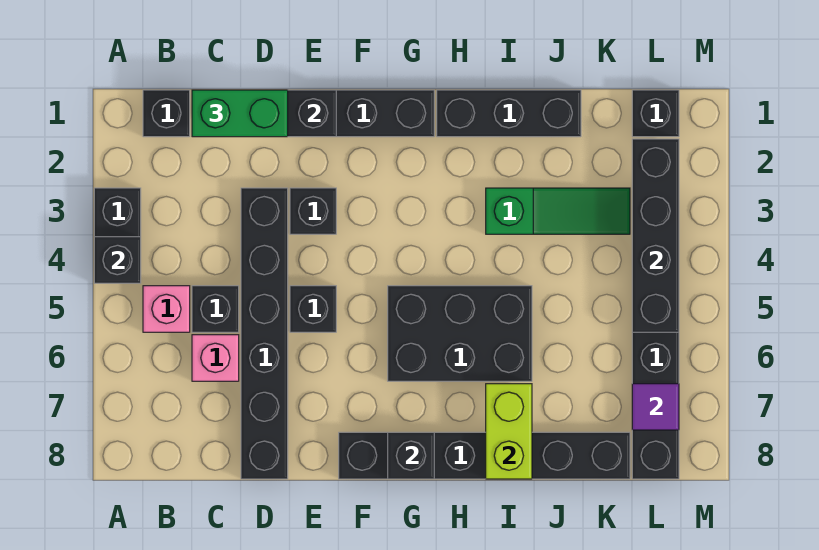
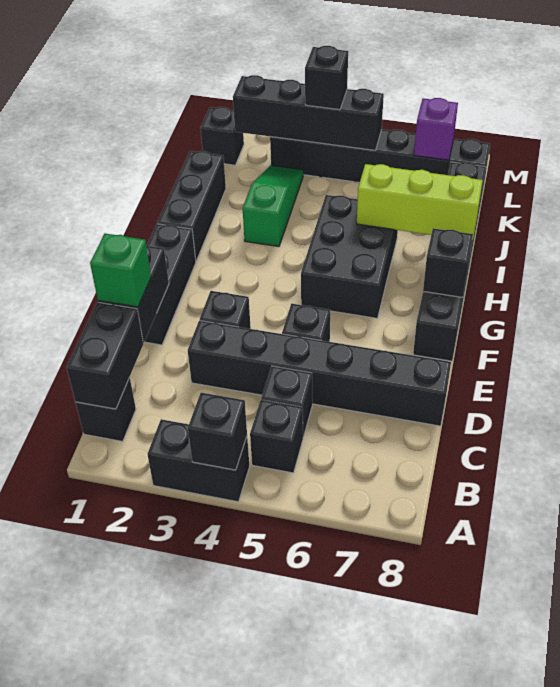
none -> black 1x2 brick [67,302,143,409]
pink 1x1 brick [143,286,190,332] -> black 1x1 brick [250,400,303,473]
green 1x2 brick [192,90,288,137] -> green 1x1 brick [90,234,151,307]
pink 1x1 brick [192,335,239,381] -> none
lime 1x2 brick [486,384,532,479] -> lime 1x3 brick [357,164,483,241]
none -> black 1x1 brick [305,46,348,110]
purple 1x1 tile [632,384,679,430] -> purple 1x1 brick [414,98,458,160]

